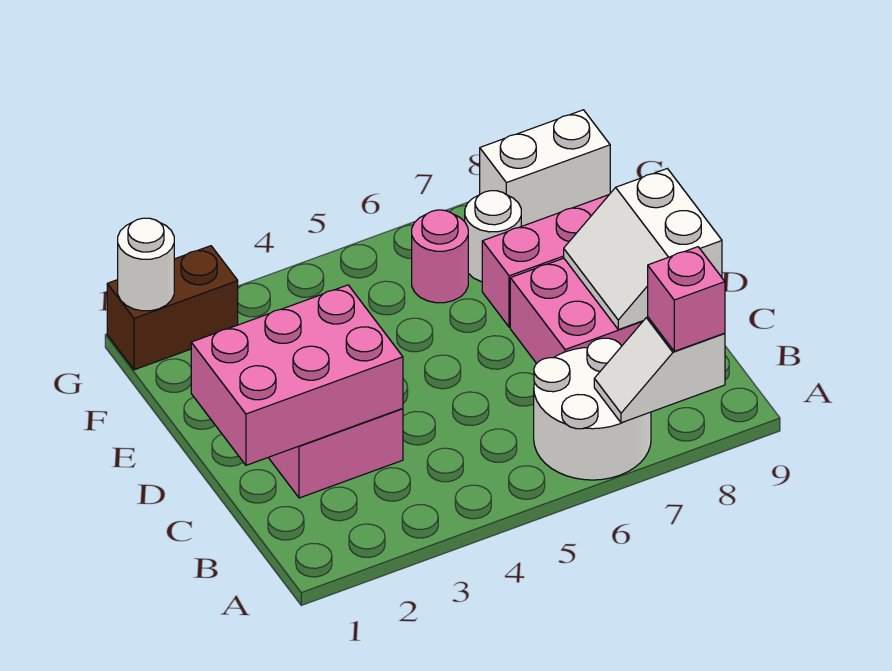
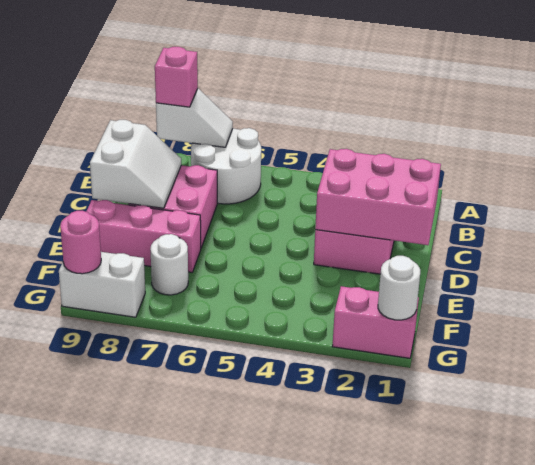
pink 1x1 round brick [412,210,468,303] -> pink 1x1 round brick moved to [60,211,101,274]
brown 1x2 brick [107,246,238,370] -> pink 1x2 brick [332,286,419,358]

